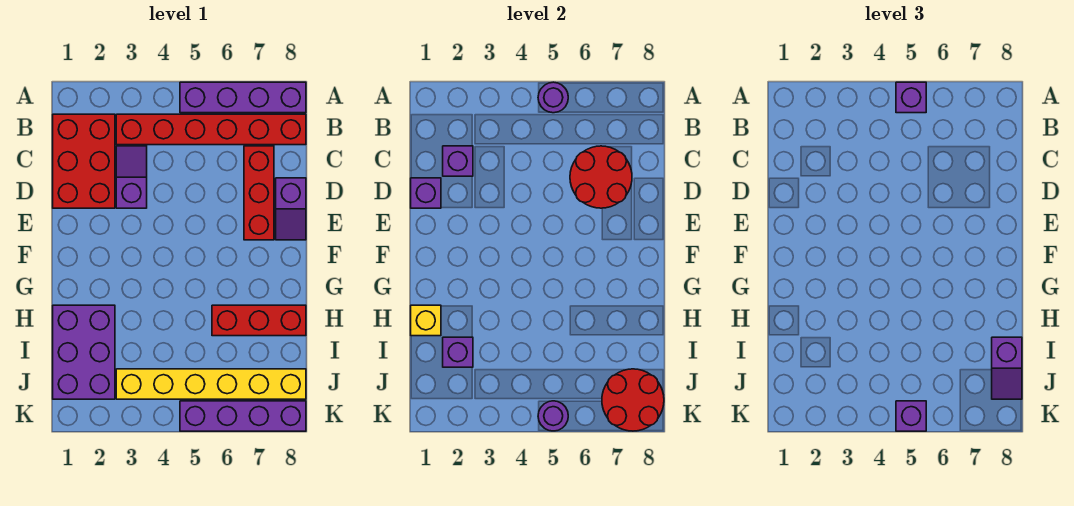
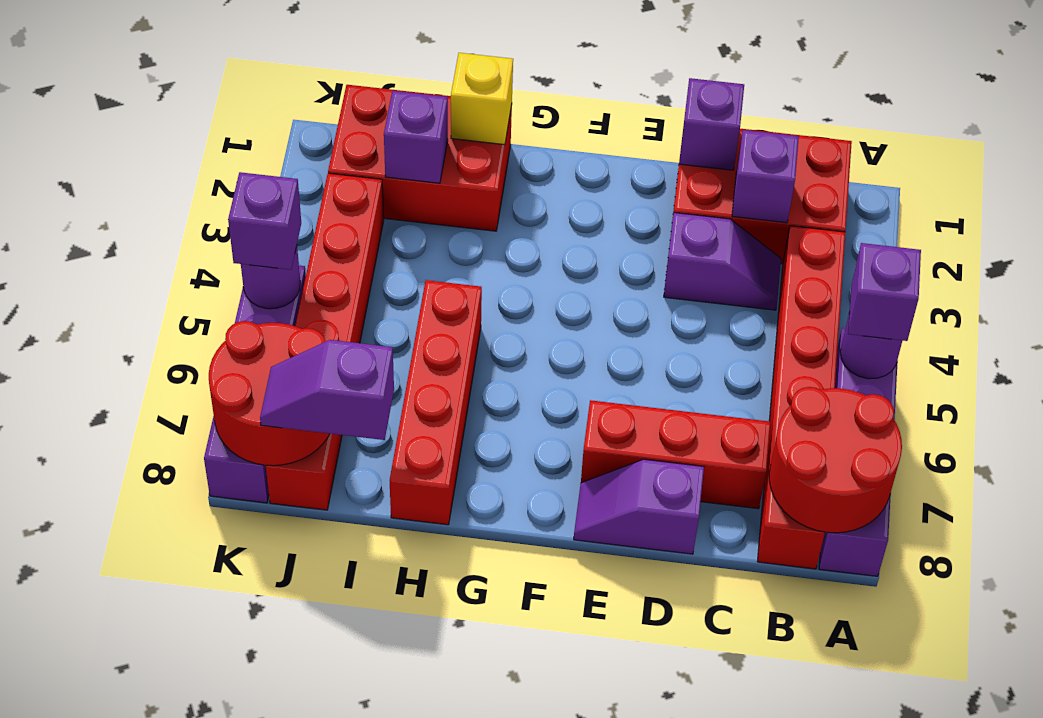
red 2x2 round brick [570,146,632,208] -> red 2x2 round brick moved to [769,387,902,533]
purple 2x3 brick [53,305,115,399] -> red 2x3 brick [328,85,512,231]
red 1x3 brick [212,305,306,336] -> red 1x4 brick [390,280,482,525]
yellow 1x6 brick [116,369,306,399] -> red 1x6 brick [266,173,384,510]

